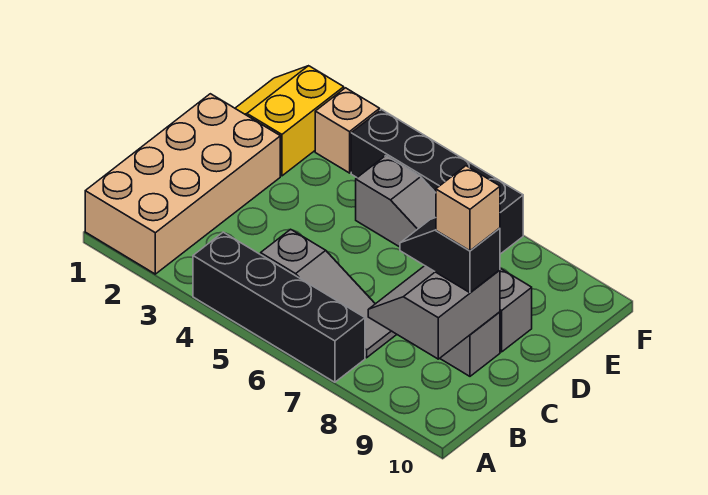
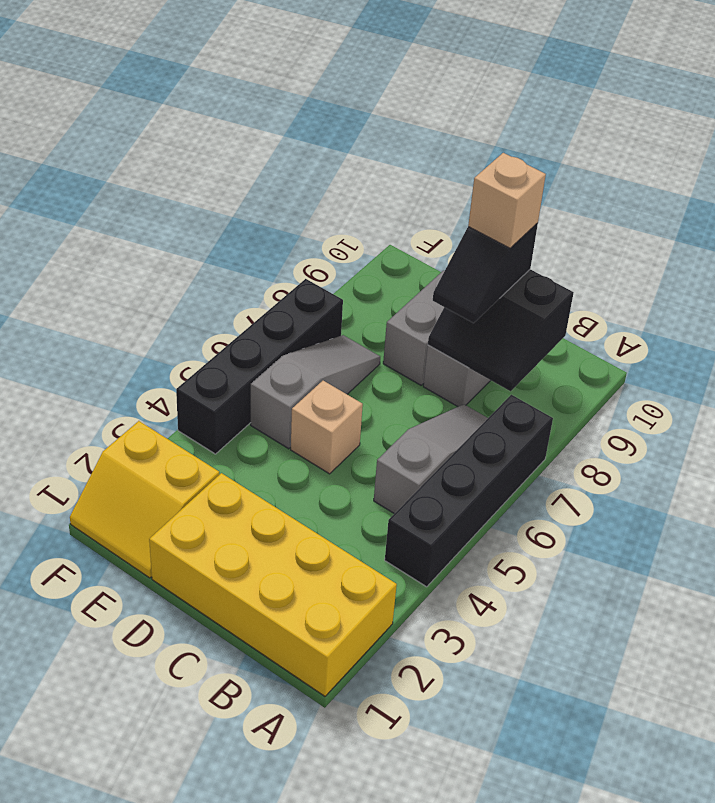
tan 2x4 brick [85,94,280,274] -> yellow 2x4 brick [149,473,397,696]
grey 2x2 slope [368,266,500,359] -> black 2x2 slope [428,269,574,391]
tan 1x1 brick [315,88,380,173] -> tan 1x1 brick moved to [291,381,363,474]

